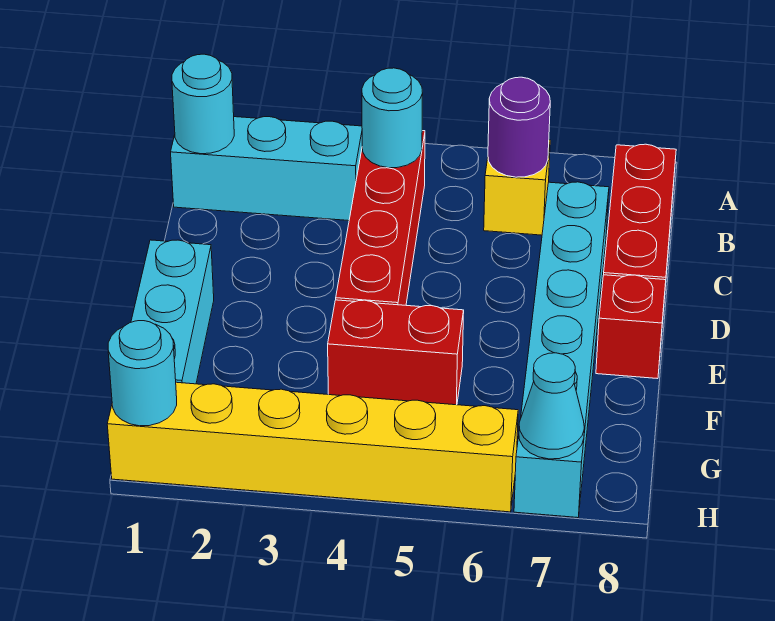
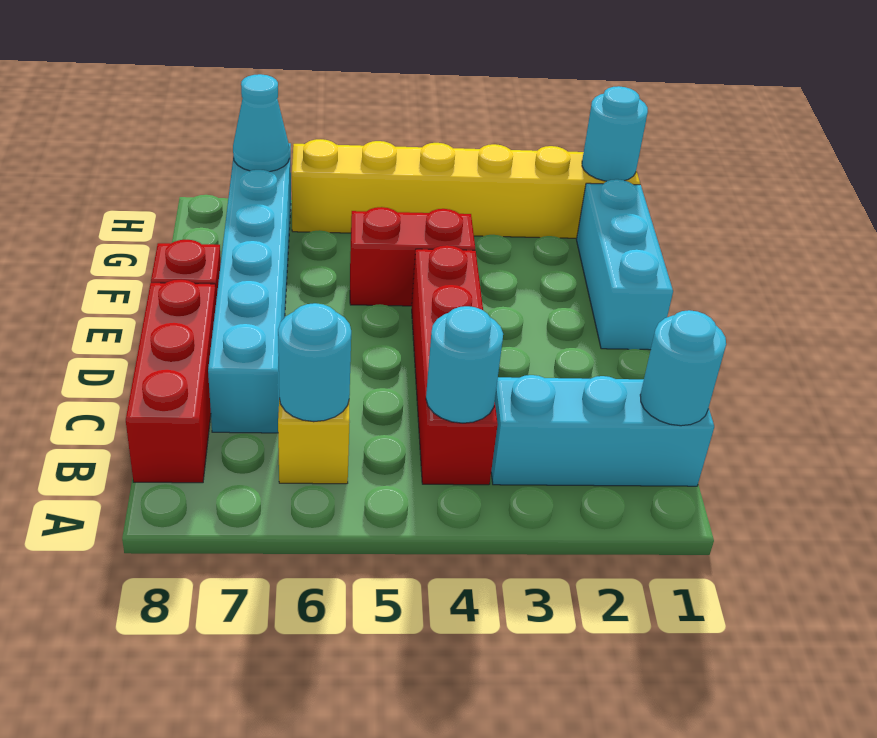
purple 1x1 round brick [488,77,550,177] -> cyan 1x1 round brick [278,303,351,422]

